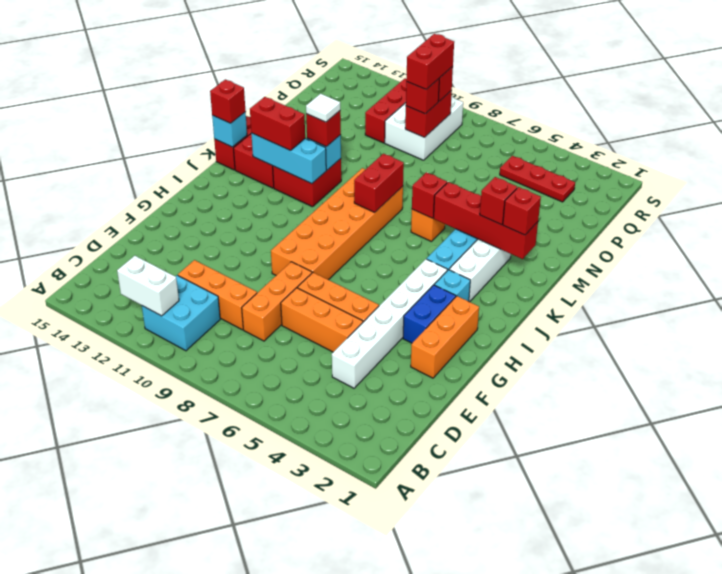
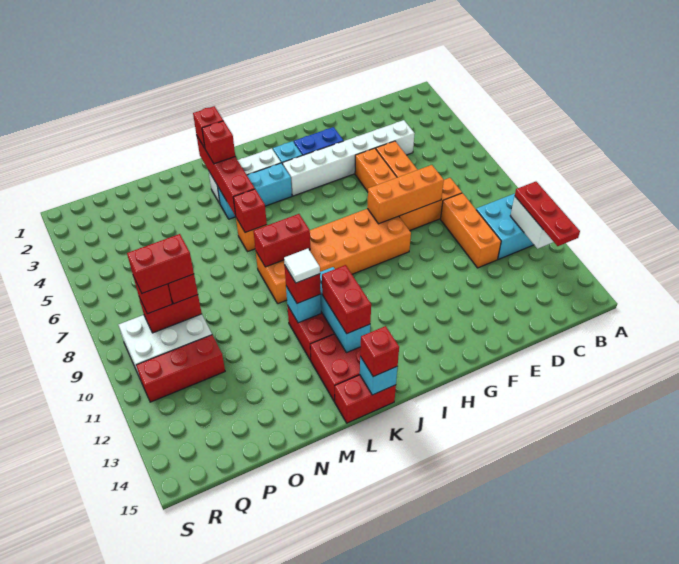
orange 1x3 brick [411,296,479,378] -> orange 1x3 brick moved to [367,165,444,224]
red 1x3 plate [500,156,575,202] -> red 1x3 plate moved to [515,182,580,246]

